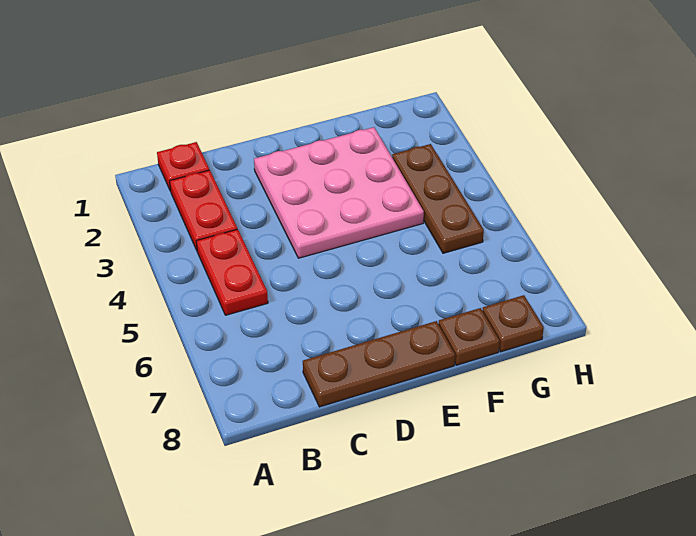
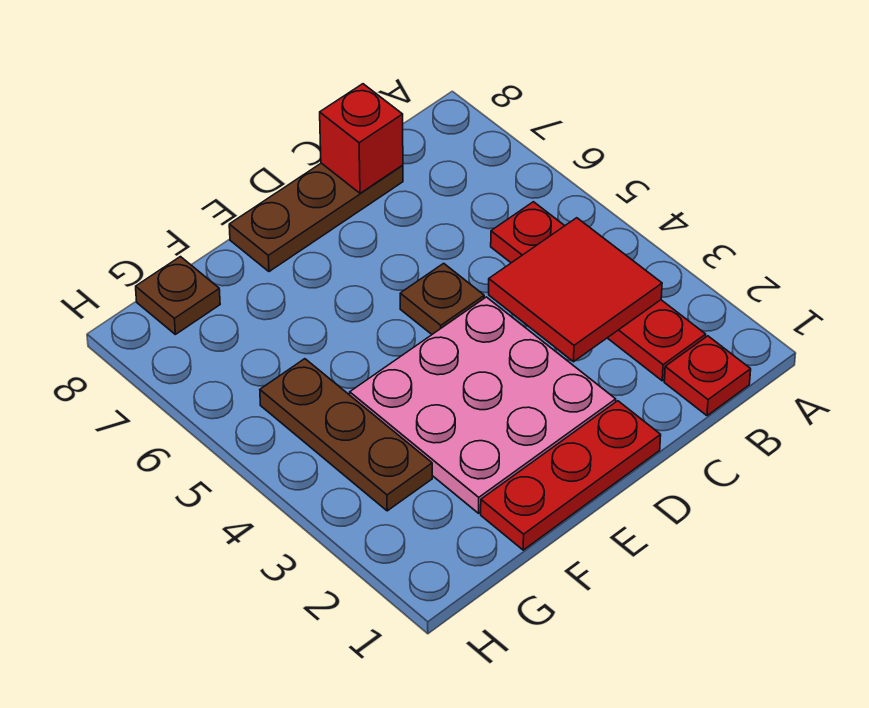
none -> red 2x2 tile [489,218,662,362]
none -> red 1x1 brick [320,84,403,193]
none -> red 1x3 plate [481,401,661,550]
brown 1x1 plate [439,308,500,365] -> brown 1x1 plate moved to [400,263,484,334]

